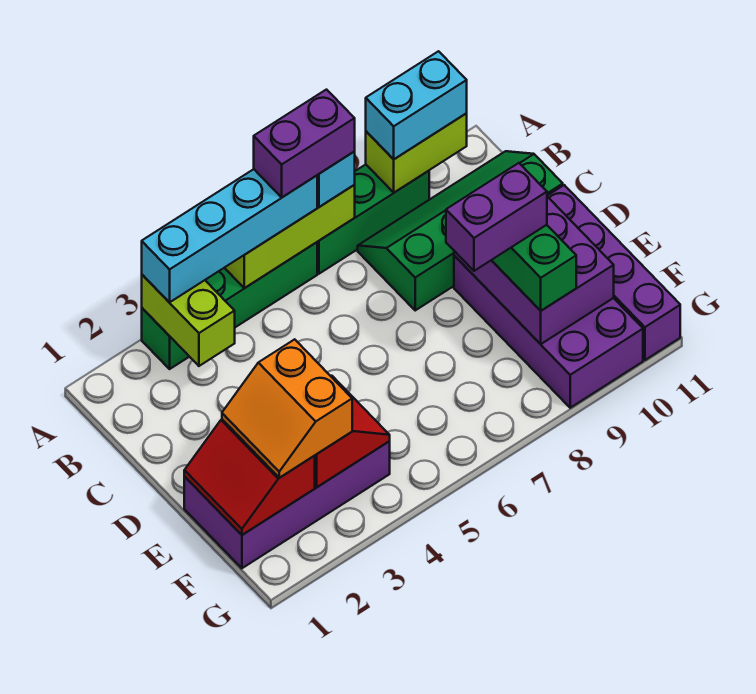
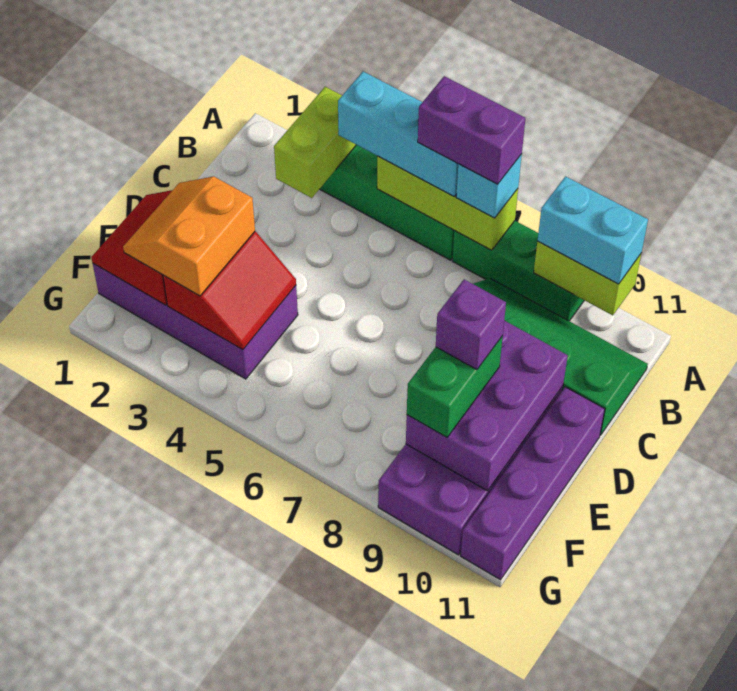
cyan 1x4 brick [142,169,317,302] -> cyan 1x3 brick [338,71,458,196]
purple 1x2 brick [446,163,547,271] -> purple 1x1 brick [436,279,506,370]

